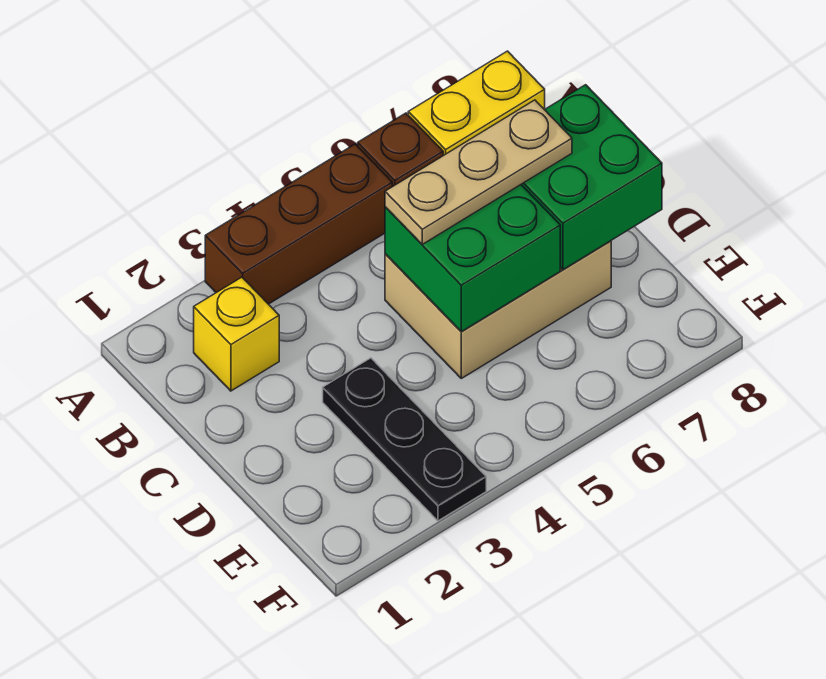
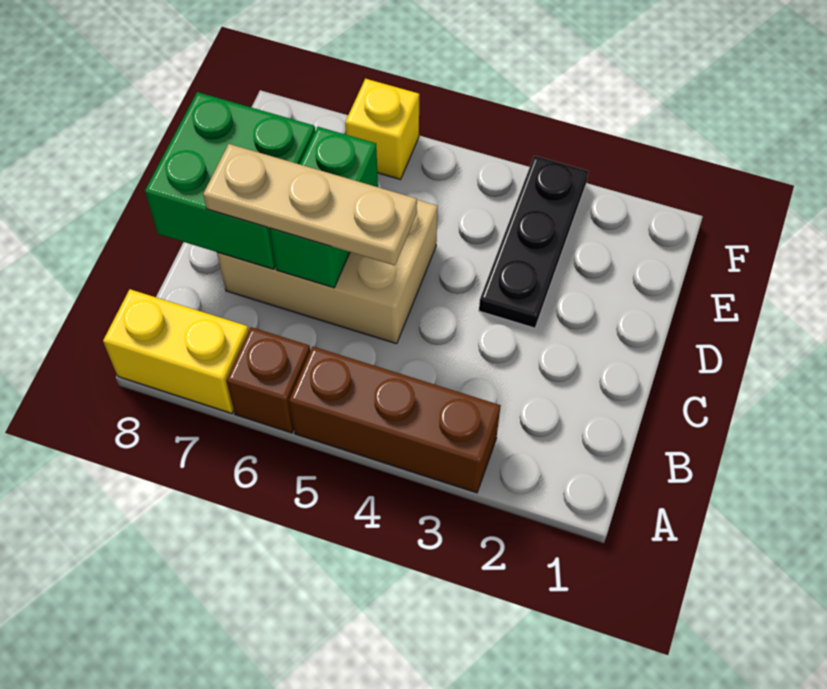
yellow 1x1 brick [194,277,279,391] -> yellow 1x1 brick moved to [345,79,419,180]
green 2x2 brick [385,185,560,332] -> green 1x2 brick [270,127,378,288]

